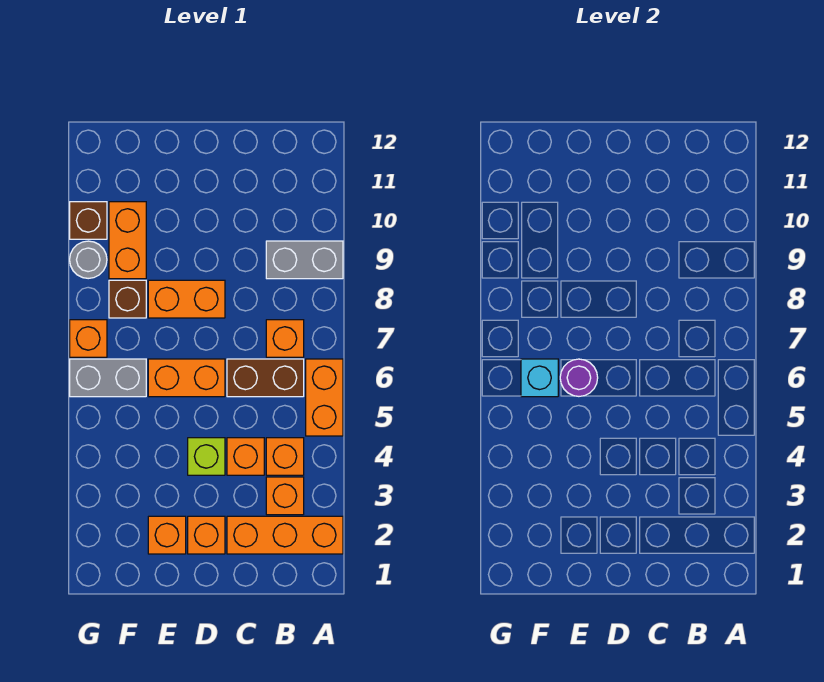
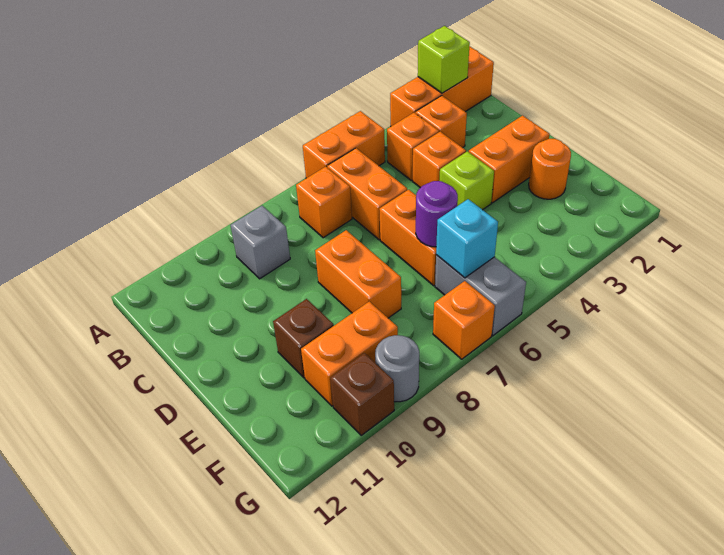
orange 1x3 brick [227,516,343,554] -> orange 1x3 brick turned to [390,46,494,126]
none -> lime 1x1 brick [418,26,470,93]
grey 1x2 brick [266,241,343,279] -> grey 1x1 brick [230,206,290,279]
brown 1x2 brick [227,359,304,397] -> orange 1x2 brick [327,148,407,240]
orange 1x1 brick [188,516,225,554] -> orange 1x2 brick [469,116,550,203]
orange 1x1 brick [148,516,186,554] -> orange 1x1 round brick [529,139,571,199]
brown 1x1 brick [109,280,146,318] -> brown 1x1 brick moved to [273,299,334,378]

